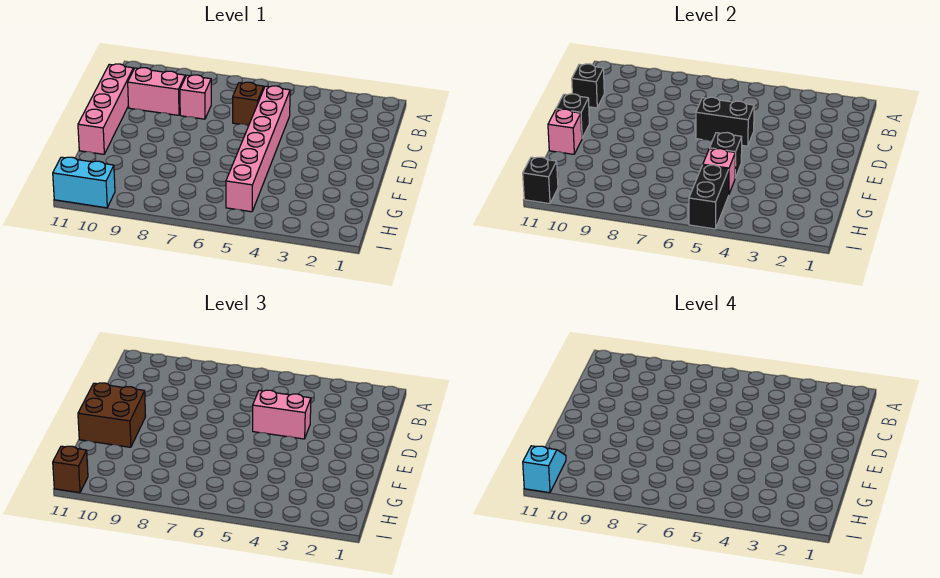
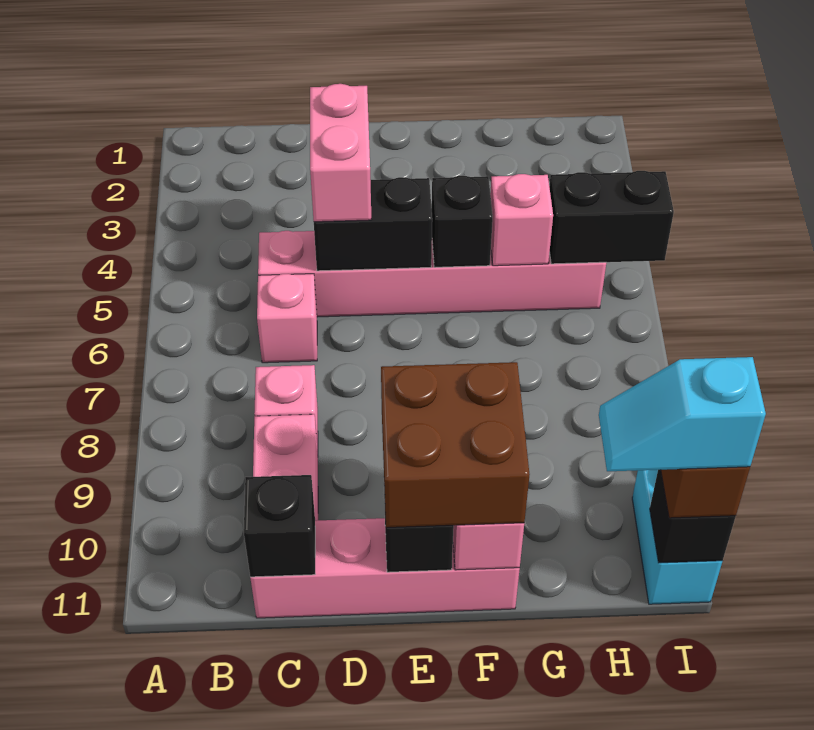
brown 1x1 brick [233,82,264,126] -> pink 1x1 brick [257,274,317,363]
black 1x2 brick [696,97,754,146] -> black 1x2 brick turned to [314,177,432,271]

